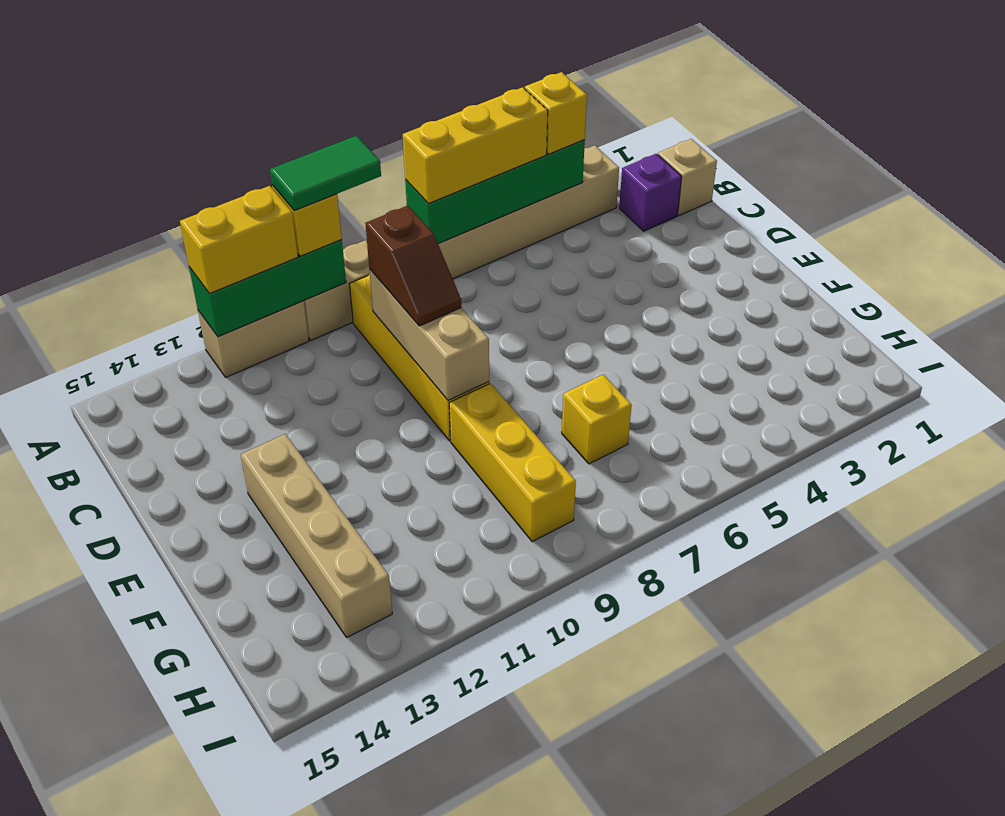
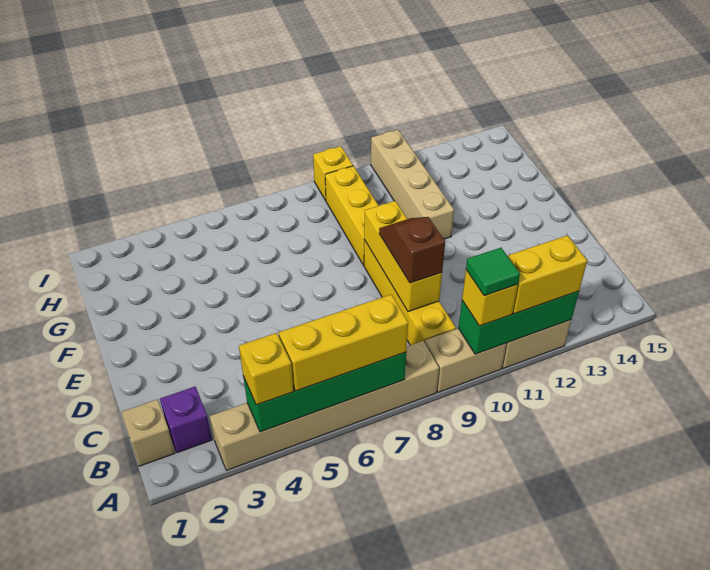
green 1x2 tile [270,136,381,211] -> green 1x1 tile [466,248,520,296]
tan 1x3 brick [369,269,489,401] -> yellow 1x3 brick [364,201,442,312]
tan 1x4 brick [241,434,392,637] -> tan 1x4 brick moved to [371,130,454,239]
yellow 1x1 brick [562,375,631,464] -> yellow 1x1 brick moved to [313,146,353,201]

